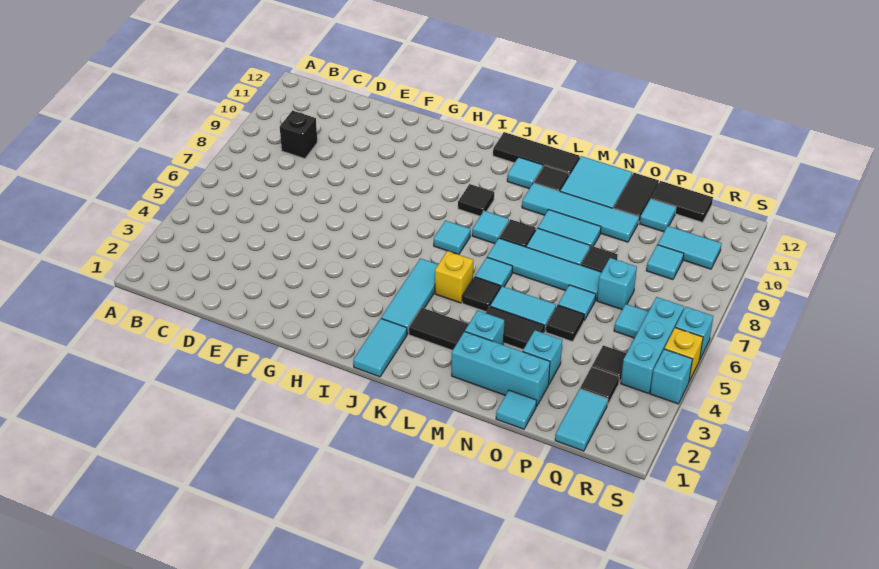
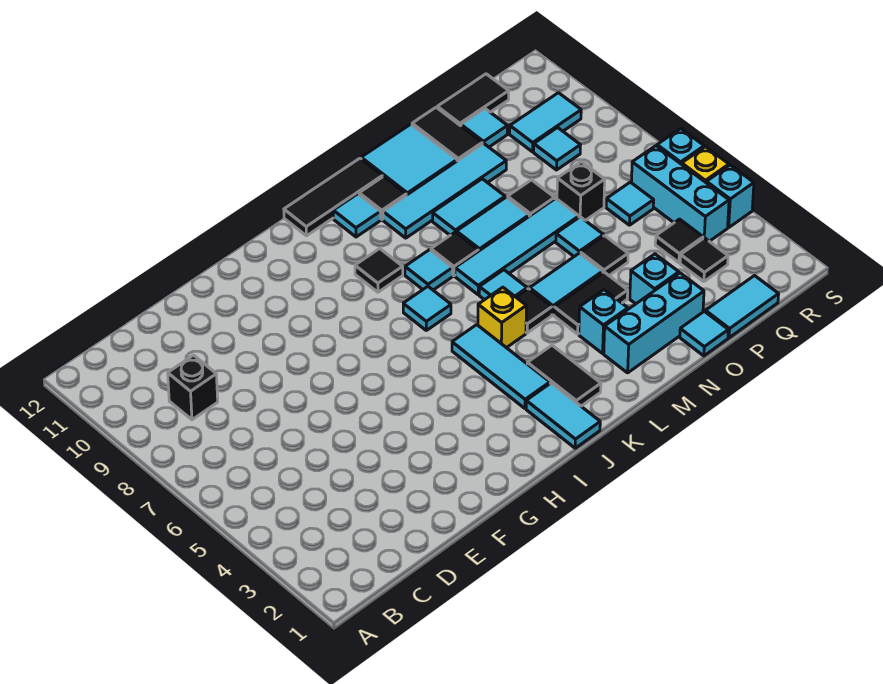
black 1x2 tile [409,308,469,350] -> black 1x2 tile turned to [527,345,601,406]
cyan 1x1 brick [597,258,637,310] -> black 1x1 brick [557,162,605,221]
cyan 1x2 tile [555,389,608,451] -> cyan 1x2 tile turned to [705,276,779,338]

